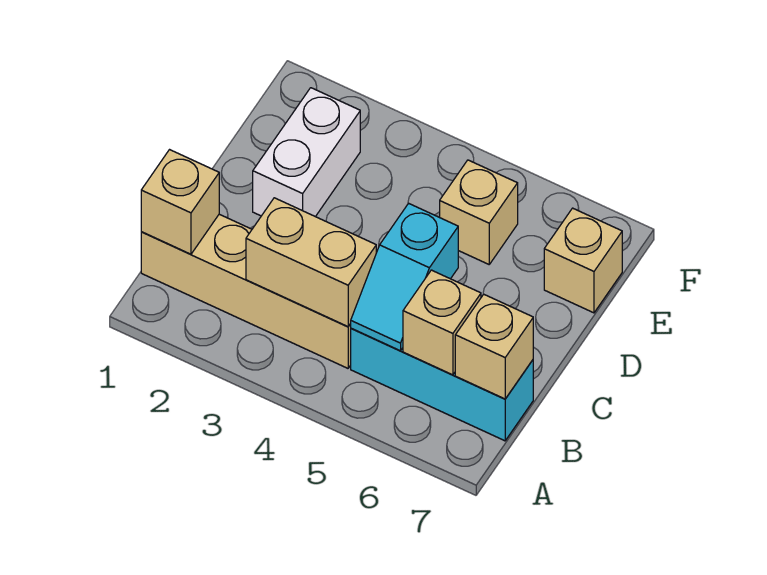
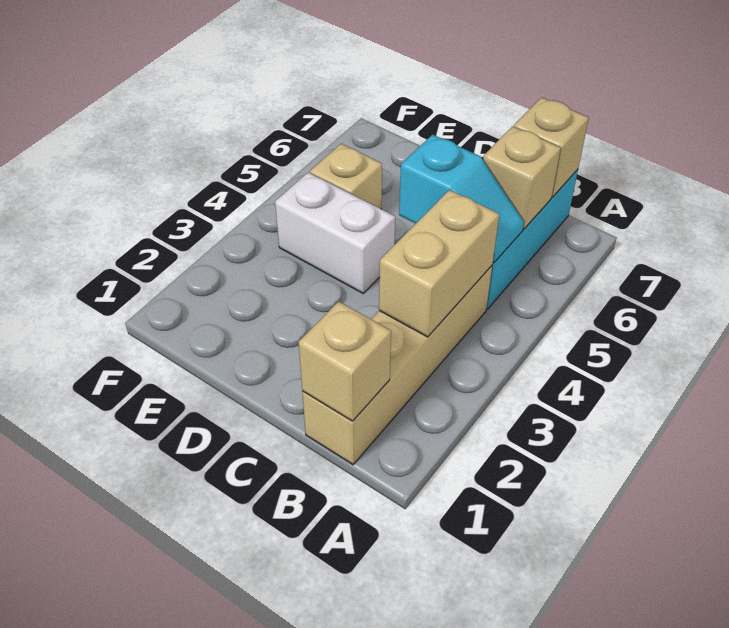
white 1x2 brick [253,88,360,217] -> white 1x2 brick moved to [275,172,395,293]
tan 1x1 brick [544,208,622,313] -> none

